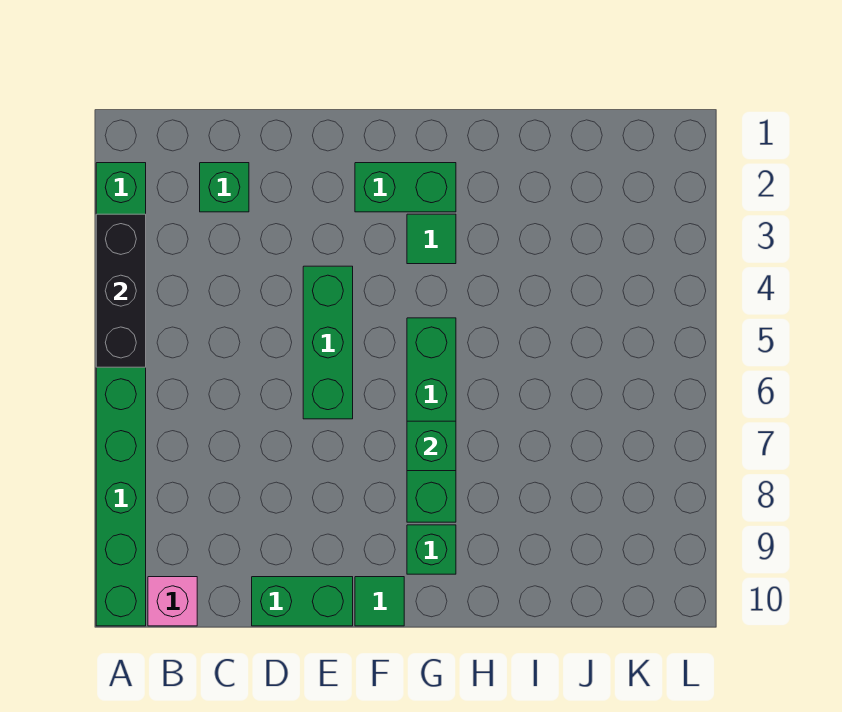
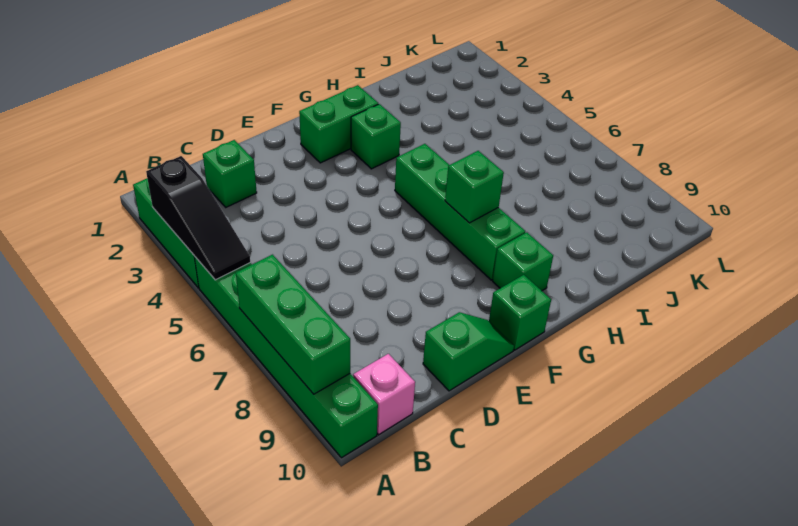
black 1x3 brick [96,214,146,367] -> black 1x3 slope [146,156,250,280]
green 1x2 brick [252,577,353,626] -> green 1x2 slope [423,312,514,391]
green 1x3 brick [303,266,353,419] -> green 1x3 brick moved to [236,255,350,394]
green 1x1 tile [355,577,404,626] -> green 1x1 brick [489,275,551,350]
green 1x1 tile [407,214,456,264] -> green 1x1 brick [351,104,401,169]

